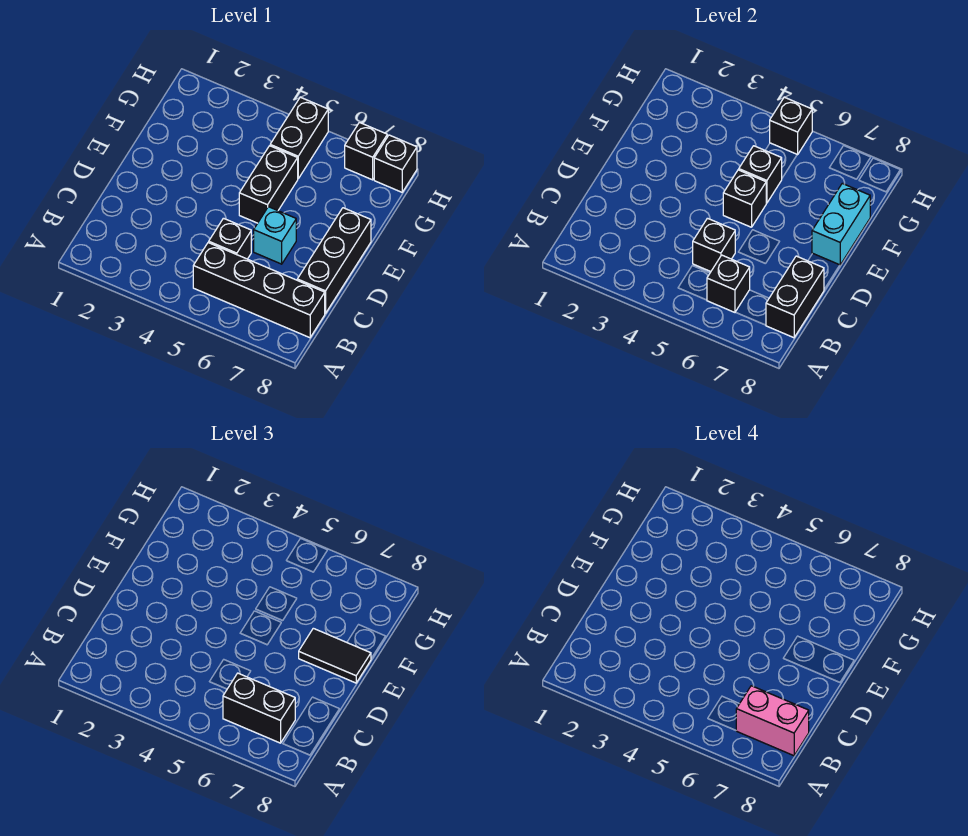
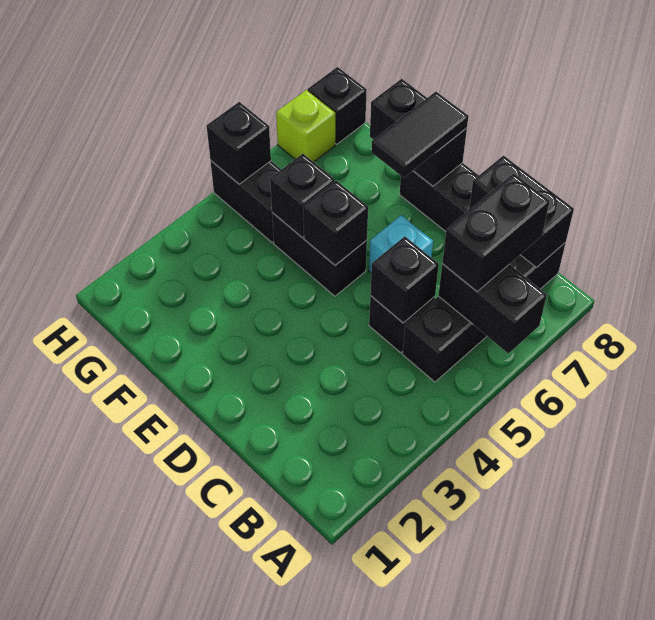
black 1x1 brick [707,255,750,312] -> black 1x2 brick [438,264,547,353]
pink 1x2 brick [736,686,809,756] -> none
cyan 1x2 brick [812,183,870,265] -> black 1x2 brick [370,79,467,186]
black 1x1 brick [345,122,387,180] -> lime 1x1 brick [276,90,335,162]

